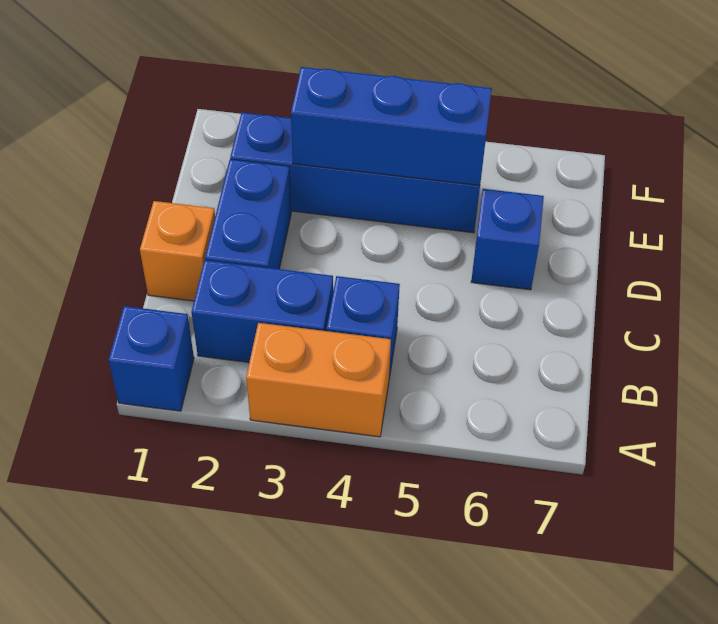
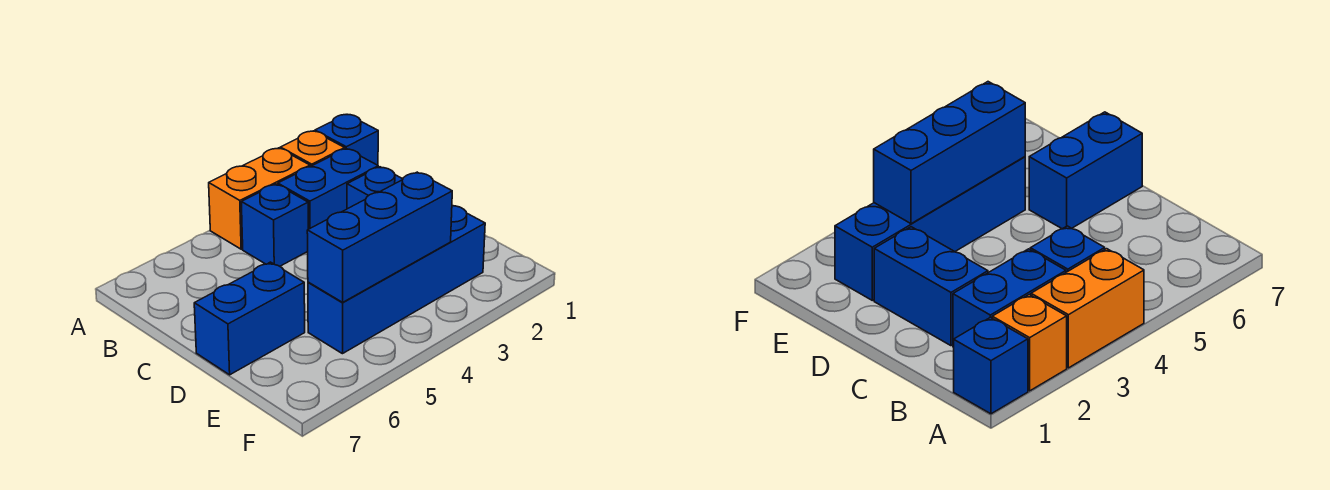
orange 1x1 brick [140,201,215,301] -> orange 1x1 brick moved to [280,131,345,167]
blue 1x1 brick [471,189,544,290] -> blue 1x2 brick [194,262,305,375]

